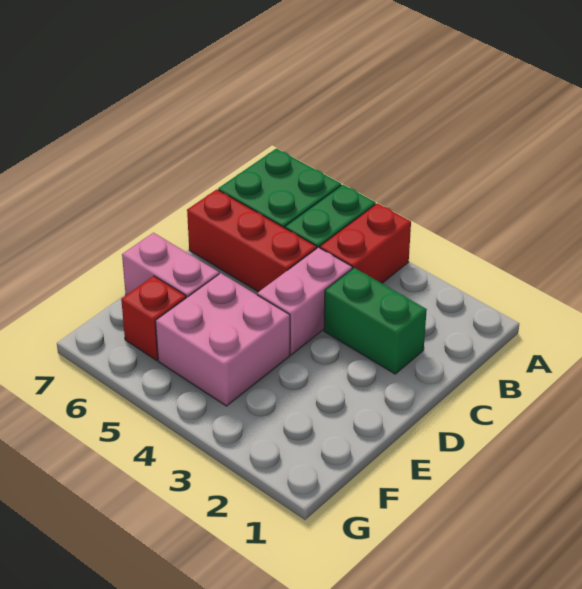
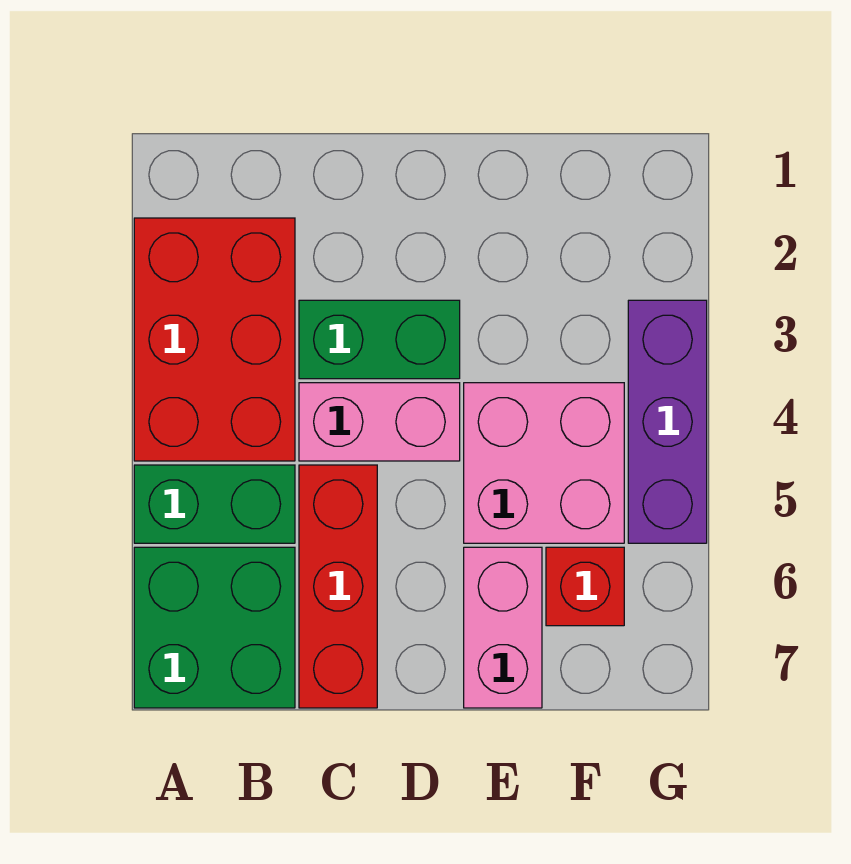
red 1x2 brick [320,203,411,283] -> red 2x3 brick [134,218,295,461]
green 1x2 brick [324,268,427,374] -> green 1x2 brick turned to [299,300,460,379]
none -> purple 1x3 brick [628,300,707,543]

